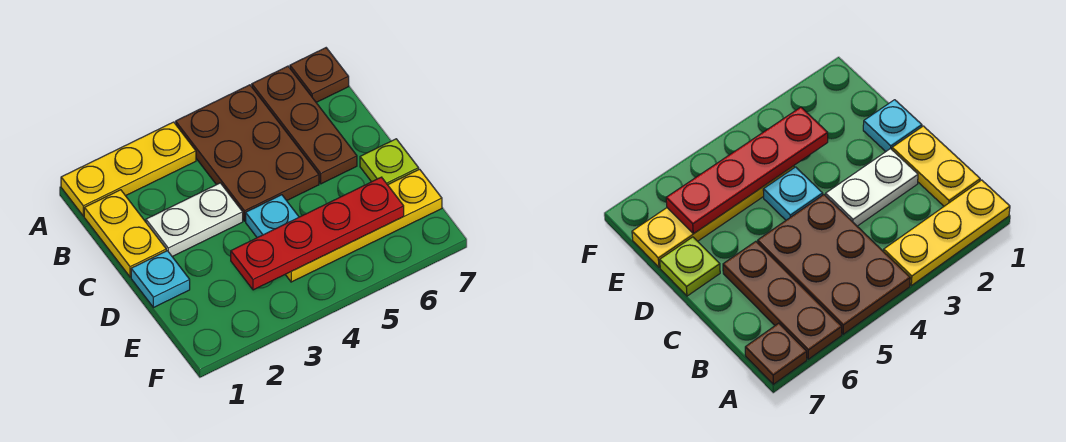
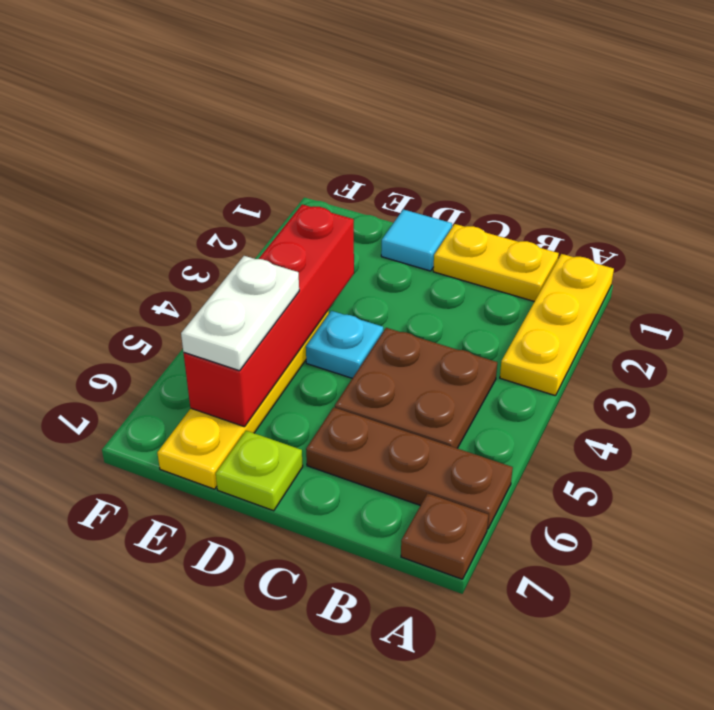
brown 2x3 plate [176,85,319,221] -> brown 2x2 plate [335,328,497,448]
white 1x2 plate [146,183,243,257] -> white 1x2 plate moved to [181,256,299,371]
cyan 1x1 plate [131,251,190,308] -> cyan 1x1 tile [381,209,452,271]
red 1x4 plate [231,177,404,290] -> red 1x4 brick [184,204,354,427]

